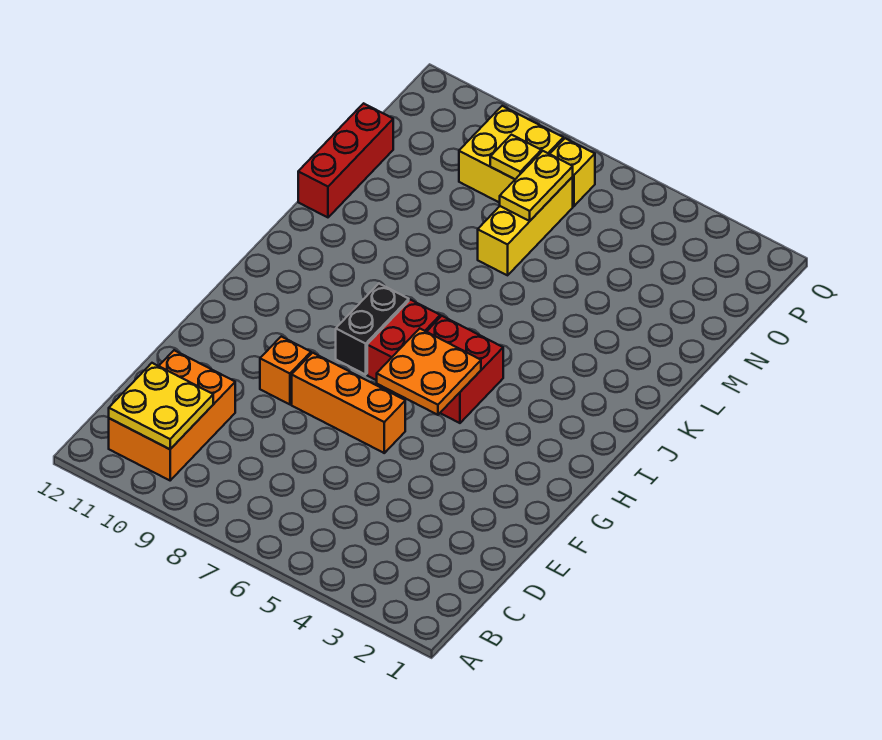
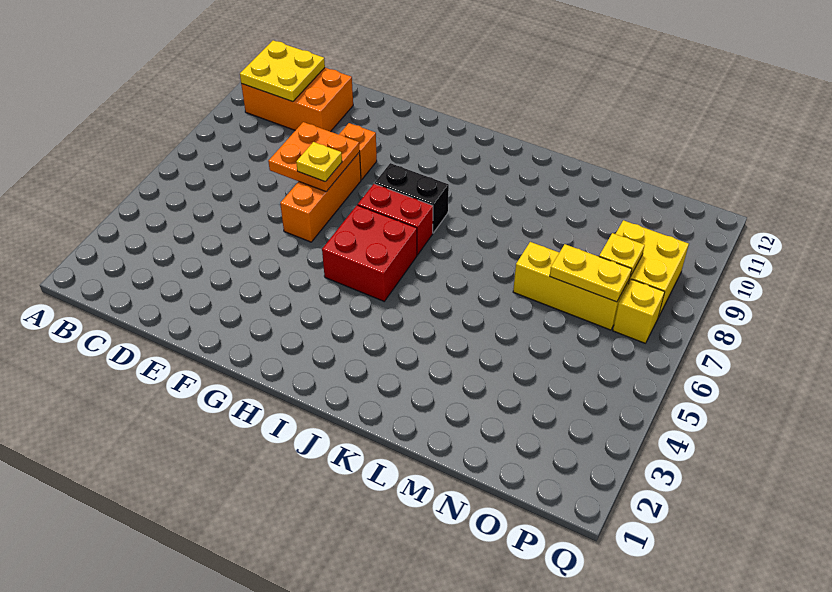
none -> yellow 1x1 plate [296,142,342,182]
orange 2x2 plate [377,329,481,415] -> orange 2x2 plate moved to [268,122,360,192]
red 1x3 brick [298,103,393,217] -> none

